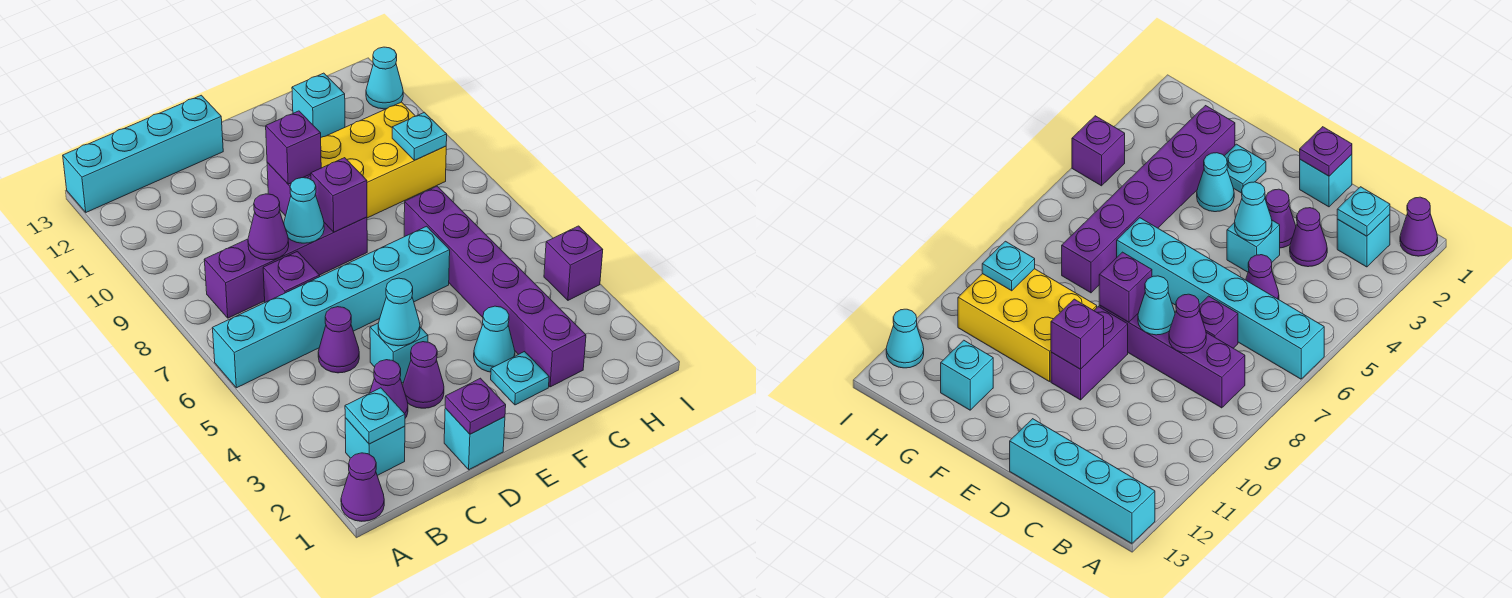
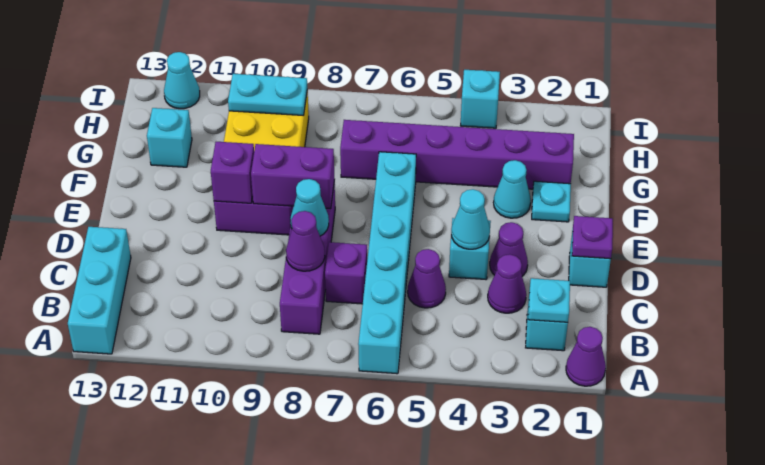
cyan 1x4 brick [63,95,223,212] -> cyan 1x3 brick [68,227,131,354]
purple 1x1 brick [311,158,367,232] -> purple 1x2 brick [251,144,335,209]
cyan 1x1 plate [392,112,447,160] -> cyan 1x2 plate [228,74,307,116]
purple 1x1 brick [544,226,603,300] -> cyan 1x1 brick [461,70,500,128]

